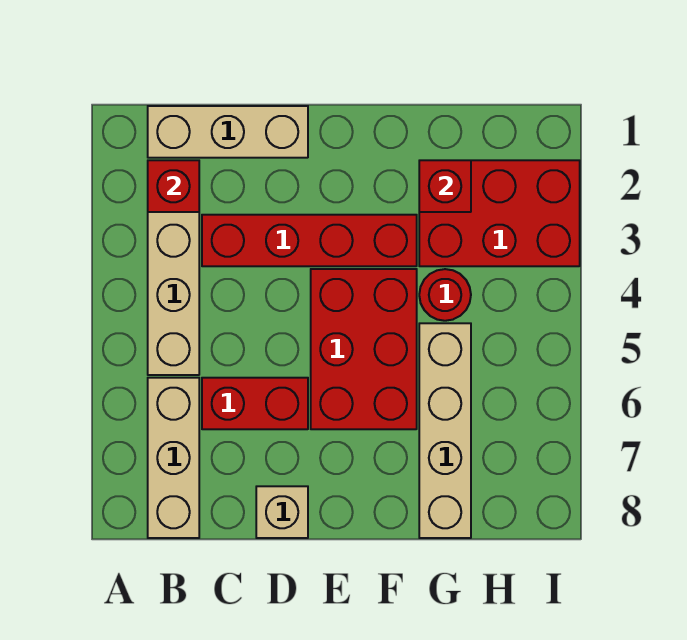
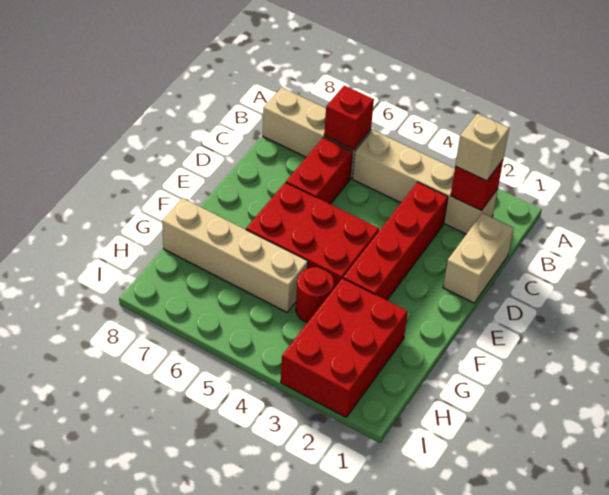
tan 1x3 brick [148,106,308,158] -> tan 1x2 brick [443,213,514,303]
tan 1x1 brick [256,486,308,538] -> tan 1x1 brick moved to [455,113,509,181]
red 1x1 brick [419,160,471,212] -> red 1x1 brick moved to [324,86,374,150]

